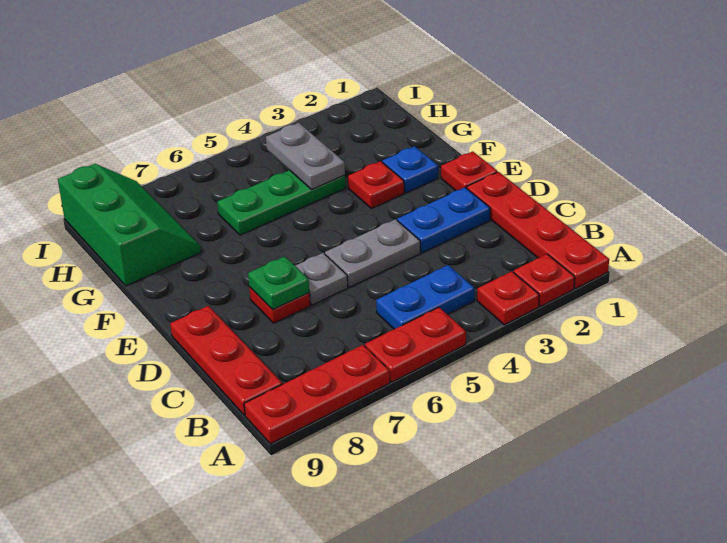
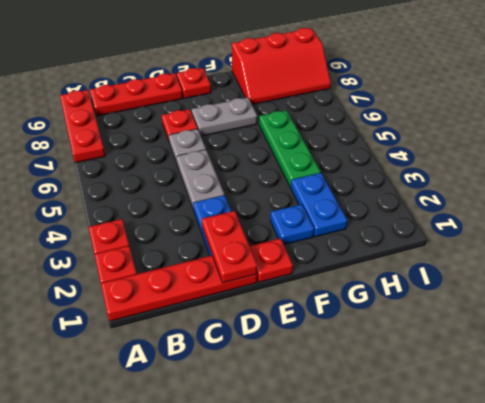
red 1x2 plate [365,307,466,382] -> red 1x2 plate moved to [202,211,257,283]
blue 1x2 plate [376,265,475,329] -> blue 1x2 plate moved to [291,173,348,237]
green 1x1 plate [248,256,309,310] -> none
red 1x1 plate [348,161,404,208] -> red 1x1 plate moved to [177,68,211,98]
grey 1x2 plate [266,123,345,190] -> grey 1x2 plate moved to [191,97,257,136]
green 2x3 slope [58,164,201,286] -> red 2x3 slope [232,28,331,104]

